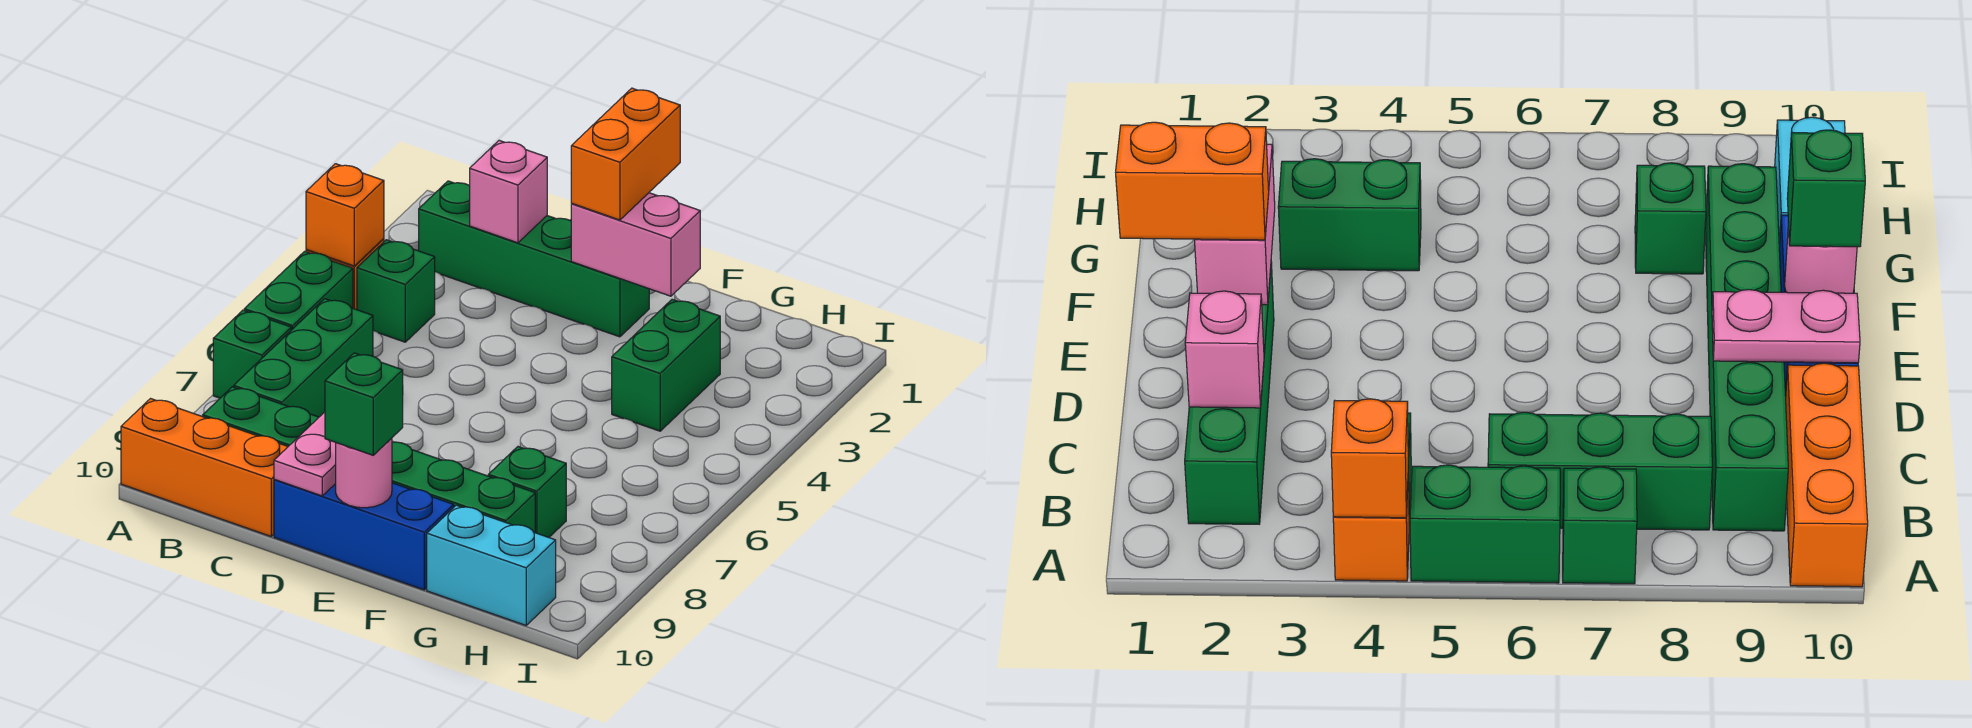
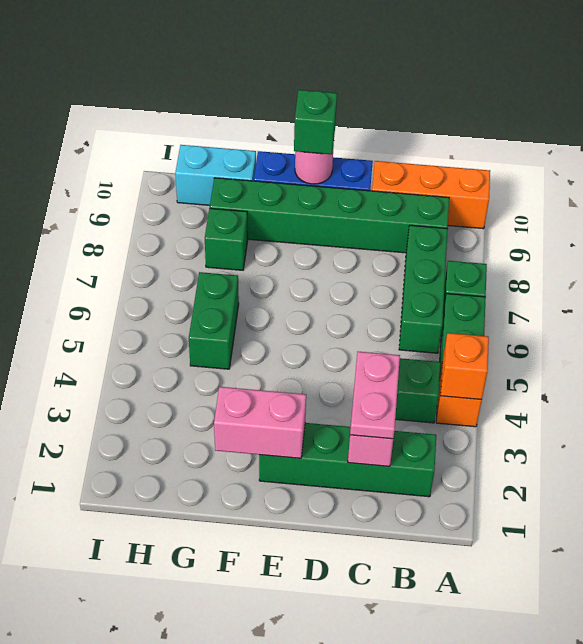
pink 1x2 plate [274,412,336,496] -> pink 1x2 plate moved to [350,352,400,439]
orange 1x2 brick [571,88,680,220] -> none
green 1x2 brick [612,299,720,431] -> green 1x2 brick moved to [189,272,239,369]

